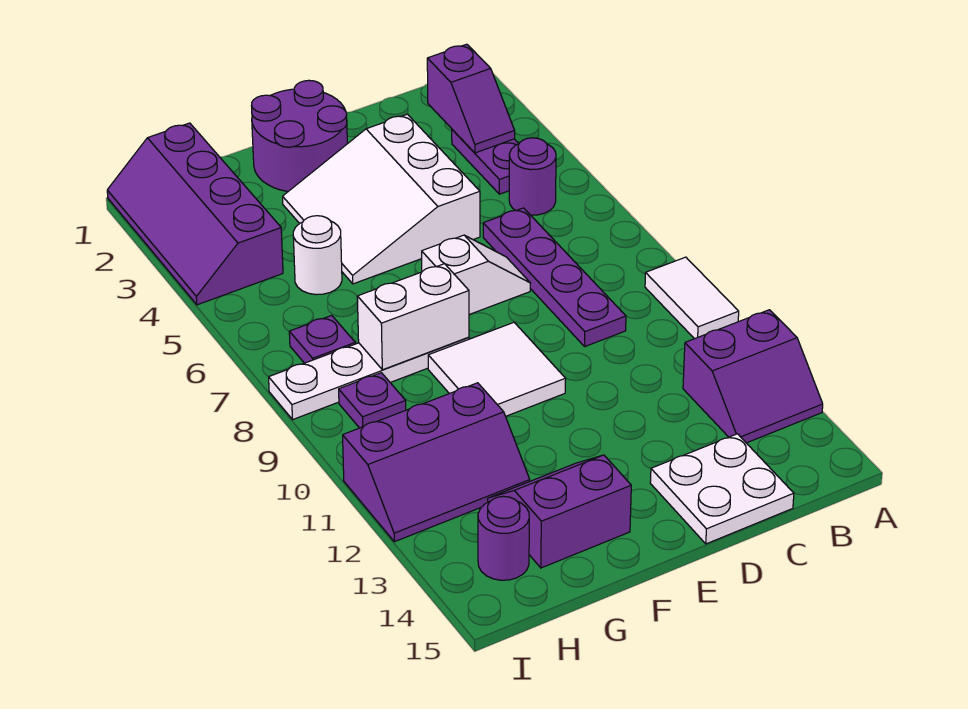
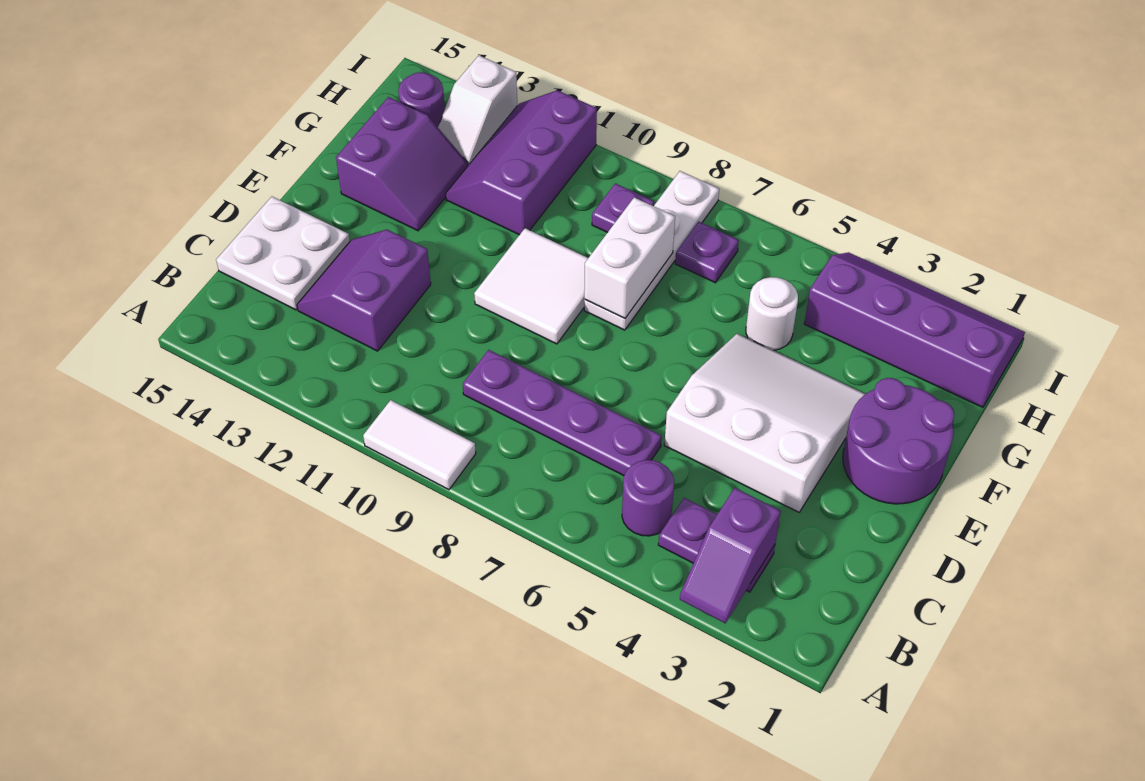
purple 2x2 slope [683,310,823,443] -> purple 2x2 slope moved to [297,230,431,351]
purple 1x2 slope [427,44,515,153] -> purple 1x2 slope turned to [680,488,781,623]
white 1x2 slope [422,235,531,314] -> white 1x2 slope moved to [438,56,517,165]

